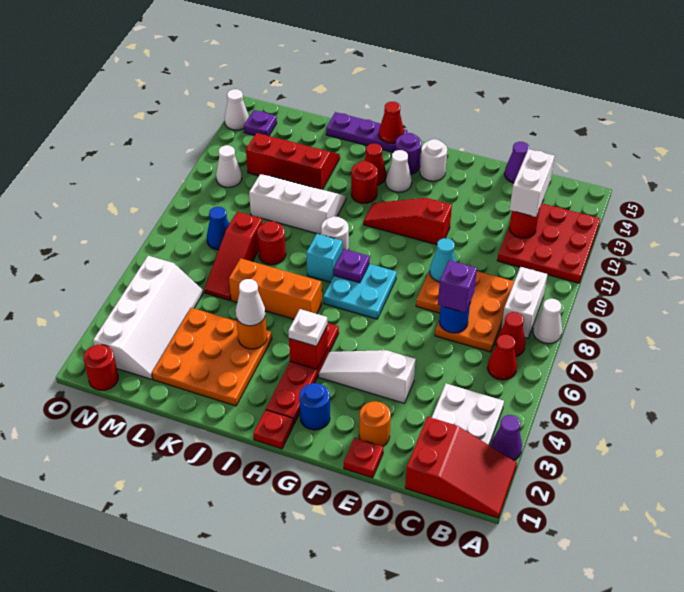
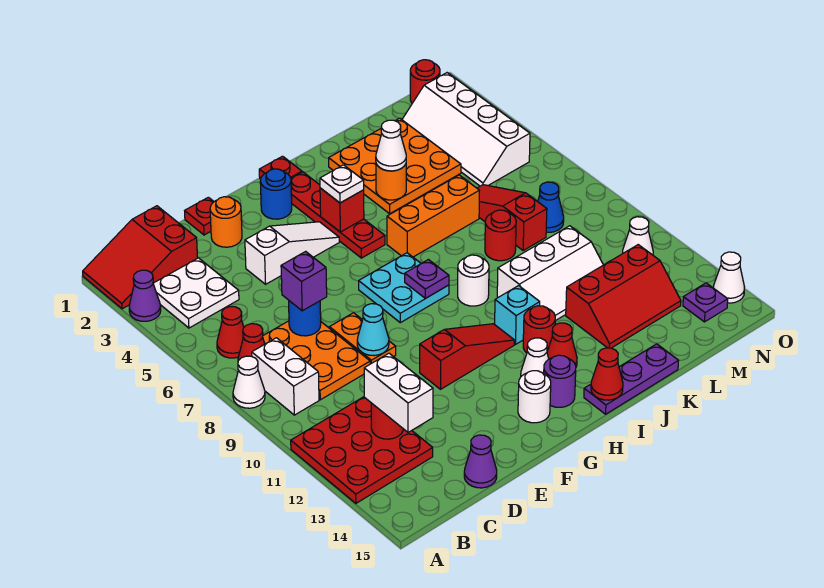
cyan 1x1 brick [307,234,342,282] -> cyan 1x1 brick moved to [495,286,540,344]

